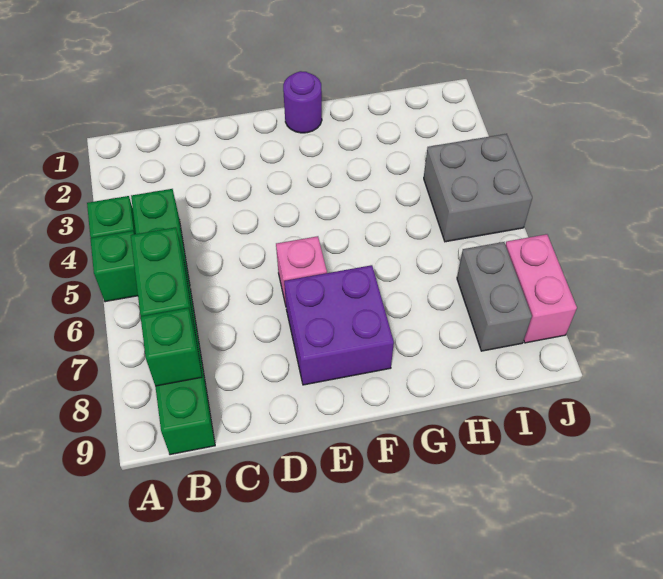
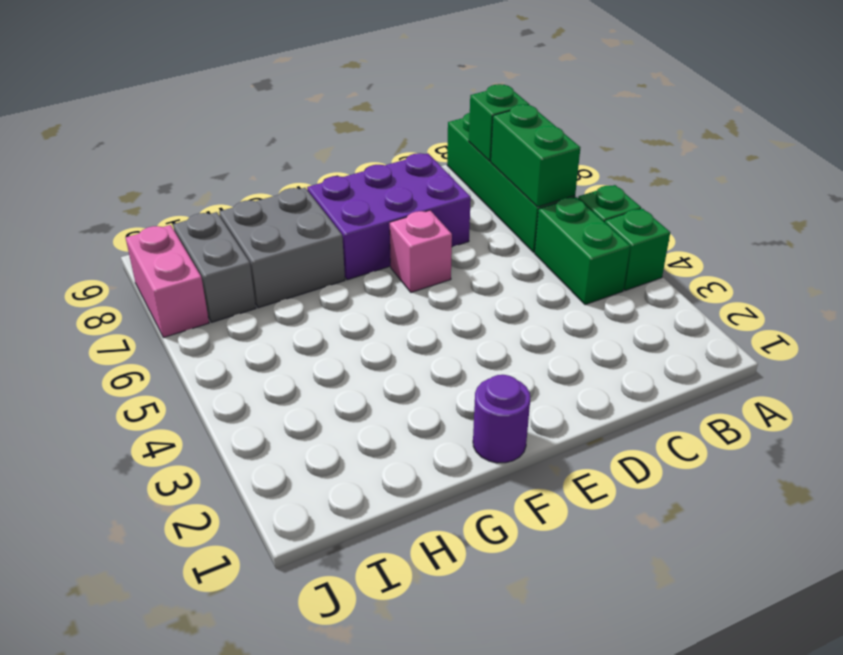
purple 2x2 brick [284,265,394,385] -> purple 2x3 brick [307,153,471,280]
grey 2x2 brick [424,134,532,242] -> grey 2x2 brick moved to [219,188,345,308]

